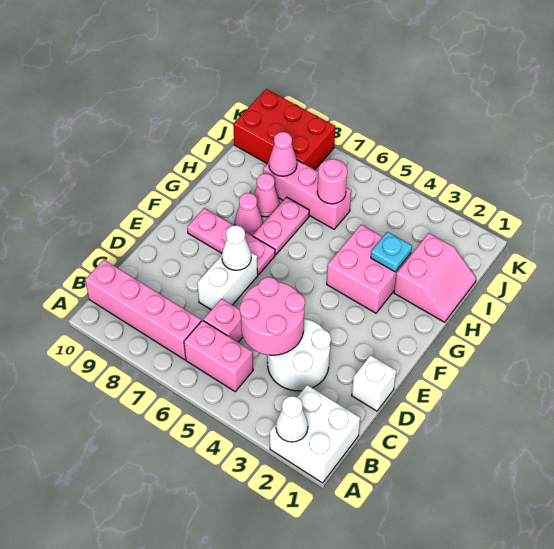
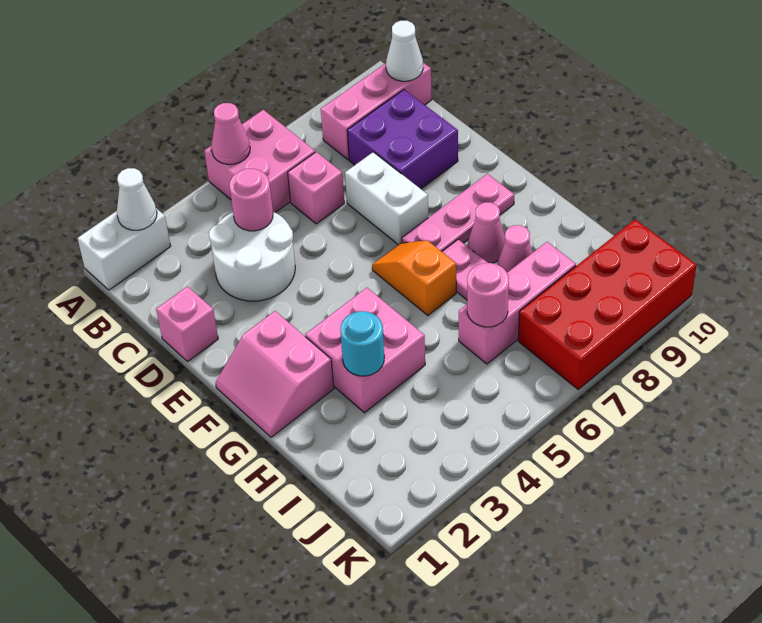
white 2x2 brick [270,385,360,483] -> white 1x2 brick [78,208,171,290]
pink 1x2 brick [184,320,253,391] -> pink 2x2 brick [204,110,315,212]
pink 1x4 brick [85,260,201,360] -> pink 1x3 brick [321,63,432,160]
pink 2x2 round brick [240,277,305,355] -> pink 1x1 round brick [229,169,273,231]
none -> purple 2x2 brick [347,90,458,189]
white 1x1 brick [352,355,396,411] -> pink 1x1 brick [156,286,218,361]
white 1x1 cone [222,225,251,270] -> white 1x1 cone moved to [386,21,423,81]
none -> orange 1x2 slope [372,240,456,316]
pink 2x2 slope [394,233,476,322] -> pink 2x2 slope moved to [215,311,334,437]
cyan 1x1 plate [371,232,412,272] -> cyan 1x1 round brick [340,311,384,376]
pink 1x1 cone [269,132,297,176] -> pink 1x1 cone moved to [211,103,250,164]
red 2x3 brick [233,89,335,170] -> red 2x4 brick [518,219,696,389]

